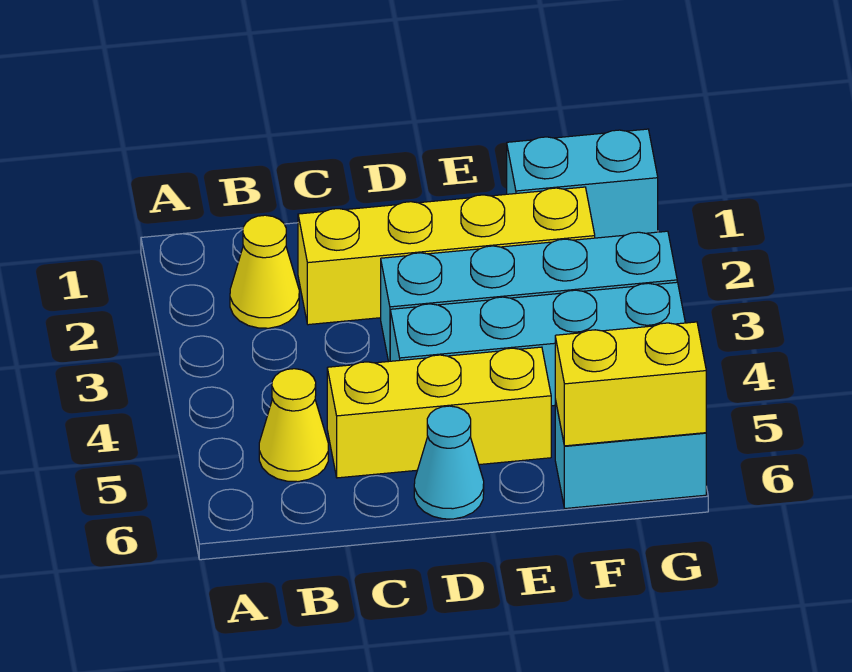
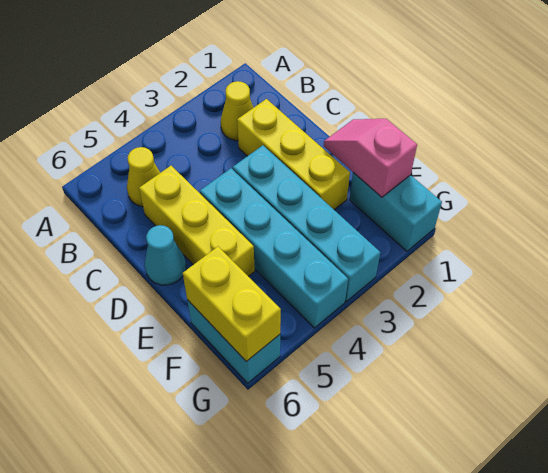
yellow 1x4 brick [298,187,595,325] -> yellow 1x3 brick [237,99,350,210]
none -> pink 1x2 slope [324,119,417,197]

